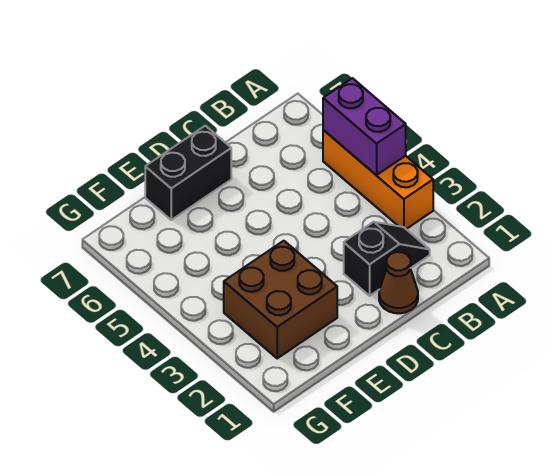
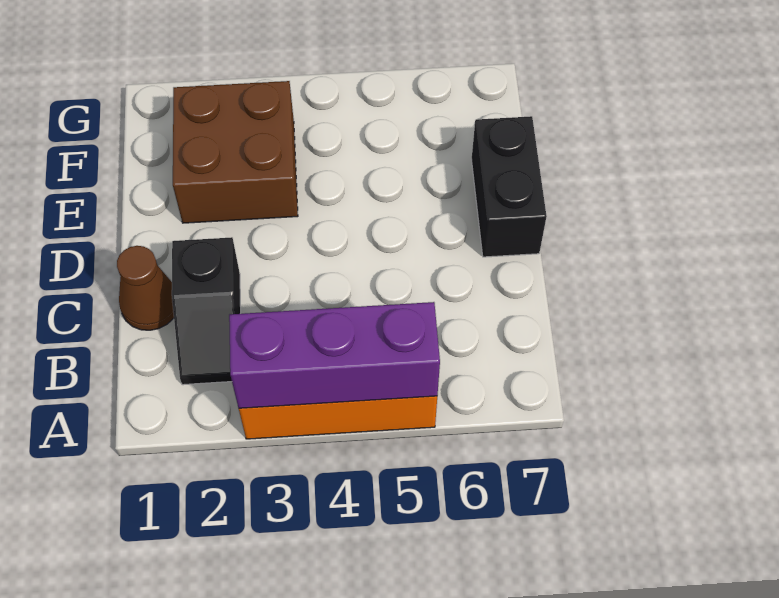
purple 1x2 brick [323,78,406,175] -> purple 1x3 brick [229,302,440,408]

